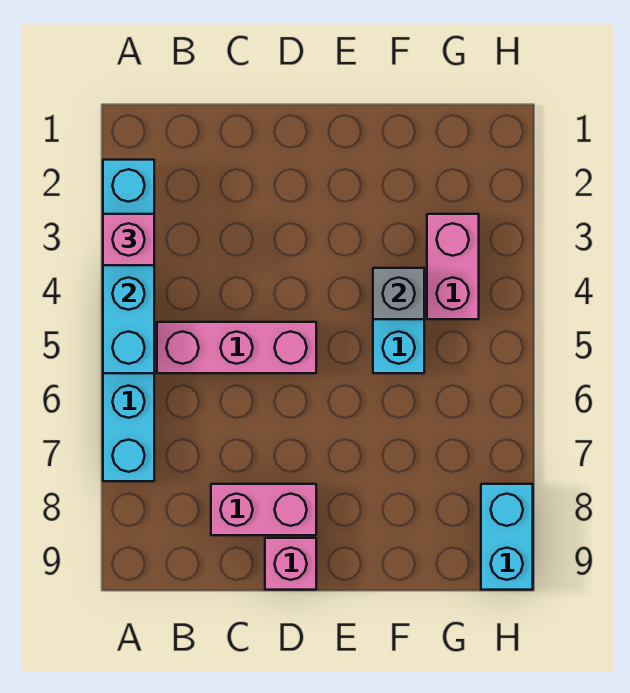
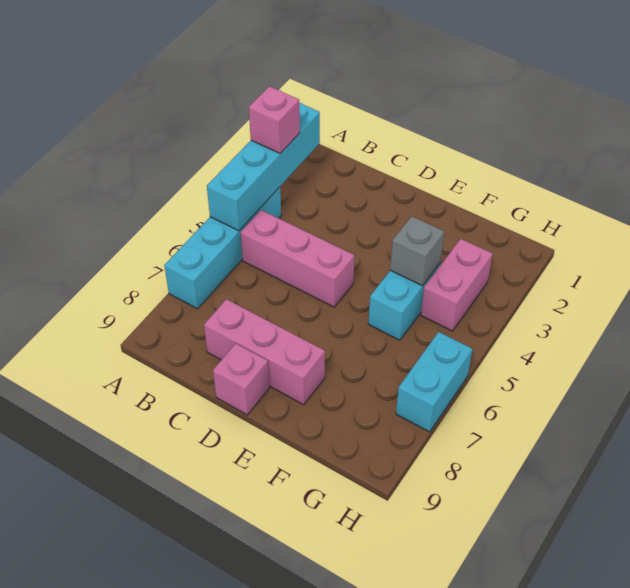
pink 1x2 brick [211,484,316,535] -> pink 1x3 brick [204,299,325,405]
cyan 1x2 brick [481,484,533,590] -> cyan 1x2 brick moved to [396,332,473,432]

